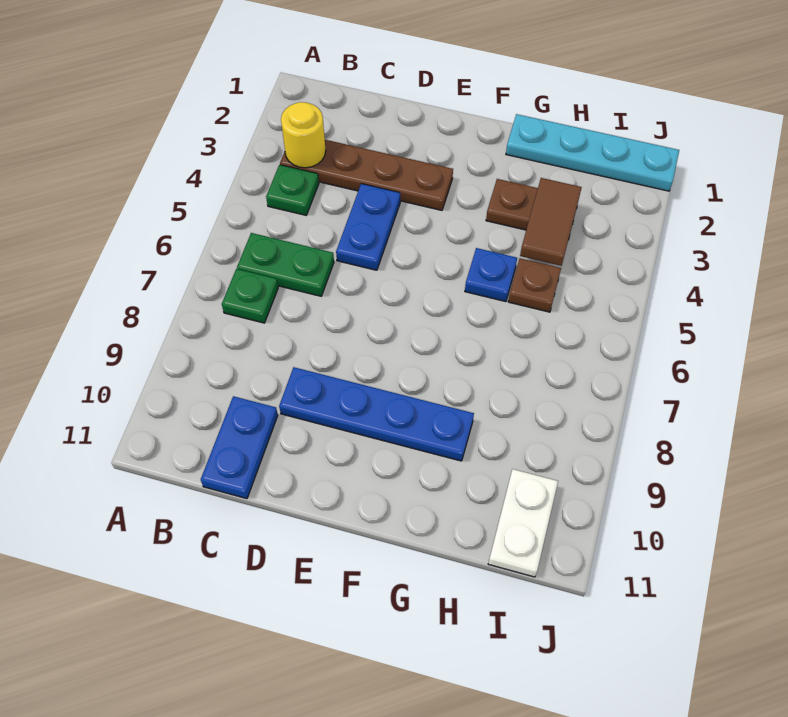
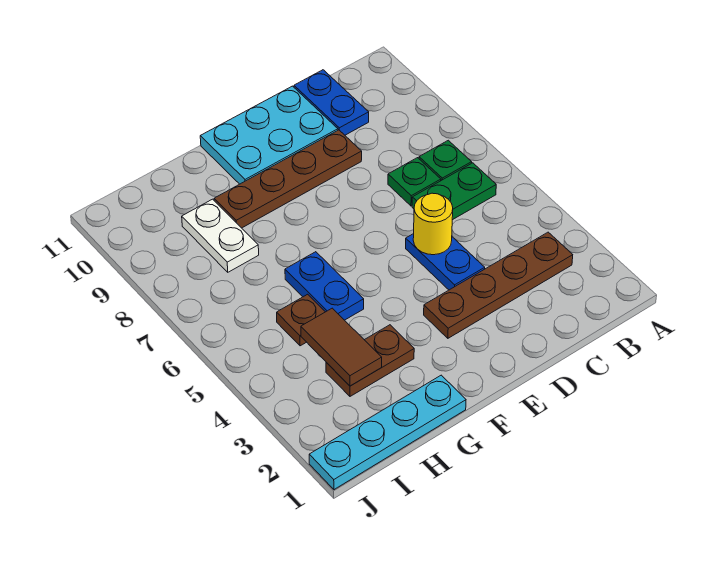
yellow 1x1 round brick [281,102,326,168] -> yellow 1x1 round brick moved to [413,193,453,255]
green 1x1 plate [266,165,319,215] -> green 1x1 plate moved to [388,158,441,206]
blue 1x4 plate [279,367,474,461] -> brown 1x4 plate [214,130,362,228]
none -> cyan 2x3 plate [200,86,338,184]
blue 1x1 plate [465,248,517,302] -> blue 1x2 plate [285,252,364,320]
white 1x2 plate [488,469,558,577] -> white 1x2 plate moved to [182,199,259,272]

